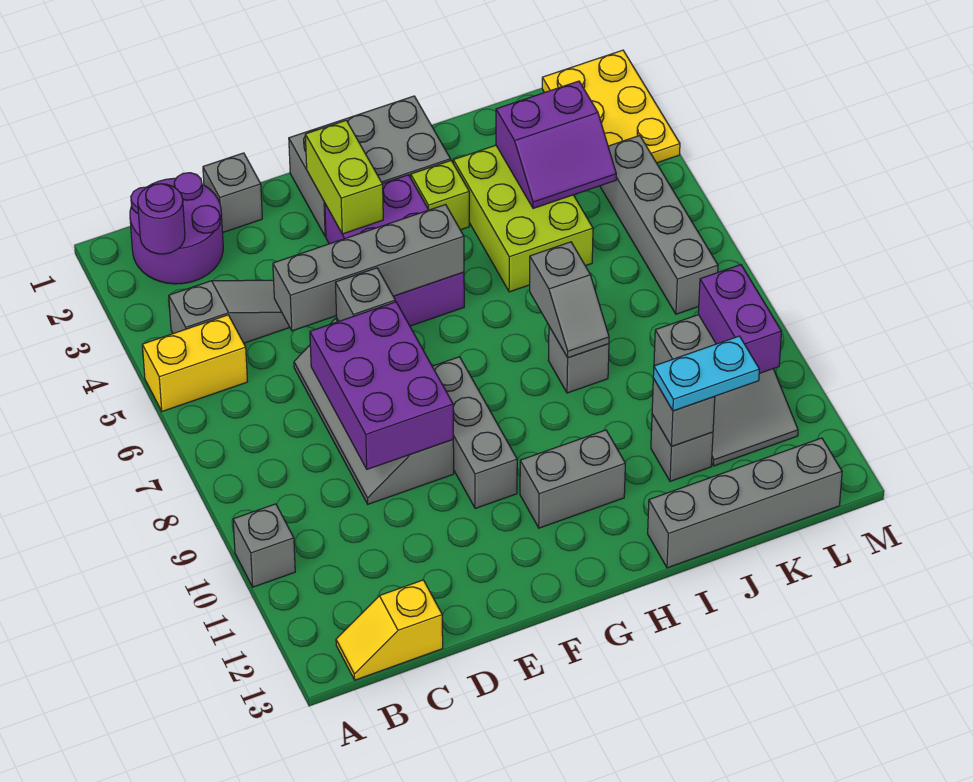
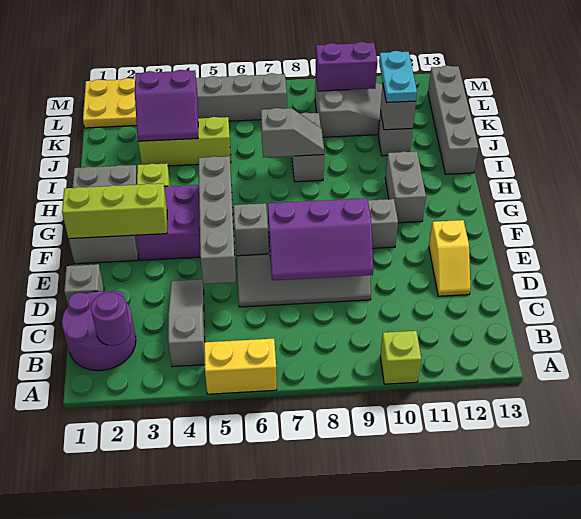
yellow 1x2 brick [142,315,248,411] -> yellow 1x2 brick turned to [204,339,277,394]
grey 1x1 brick [233,504,295,587] -> lime 1x1 brick [380,331,421,384]
yellow 1x2 slope [336,580,443,680] -> yellow 1x2 slope moved to [429,220,470,296]
purple 2x3 brick [310,302,453,469] -> purple 2x3 slope [268,198,373,280]
lime 1x2 brick [305,120,383,234] -> lime 1x3 brick [62,184,167,239]
lime 2x3 brick [453,145,593,292] -> lime 1x3 brick [138,117,231,166]
grey 1x1 brick [548,327,609,393] -> grey 1x2 brick [292,113,324,182]
purple 2x2 slope [496,81,616,208] -> purple 2x2 slope turned to [135,70,198,141]

